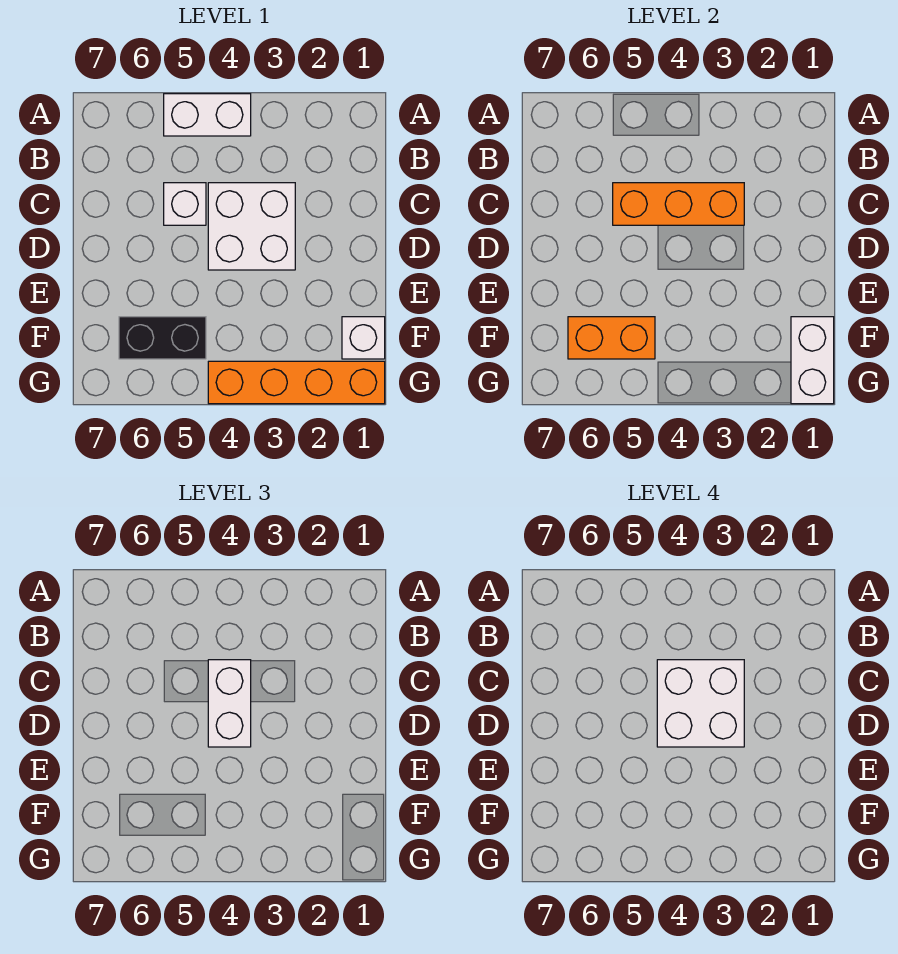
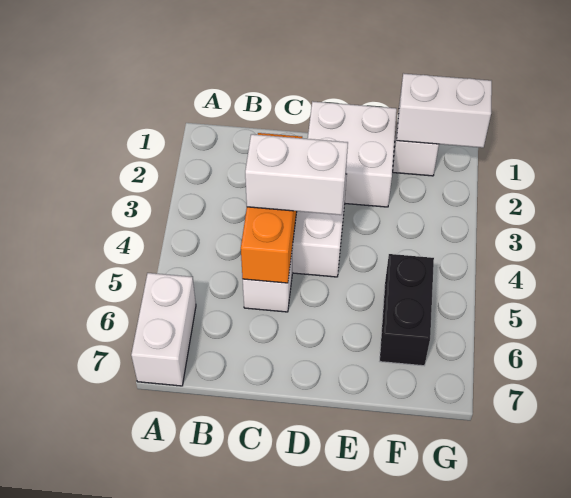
white 1x2 brick [164,94,251,136] -> white 1x2 brick moved to [131,273,196,386]
white 2x2 brick [657,660,744,747] -> white 2x2 brick moved to [308,101,397,207]
orange 1x2 brick [568,317,655,359] -> none
orange 1x4 brick [208,361,385,404] -> none

